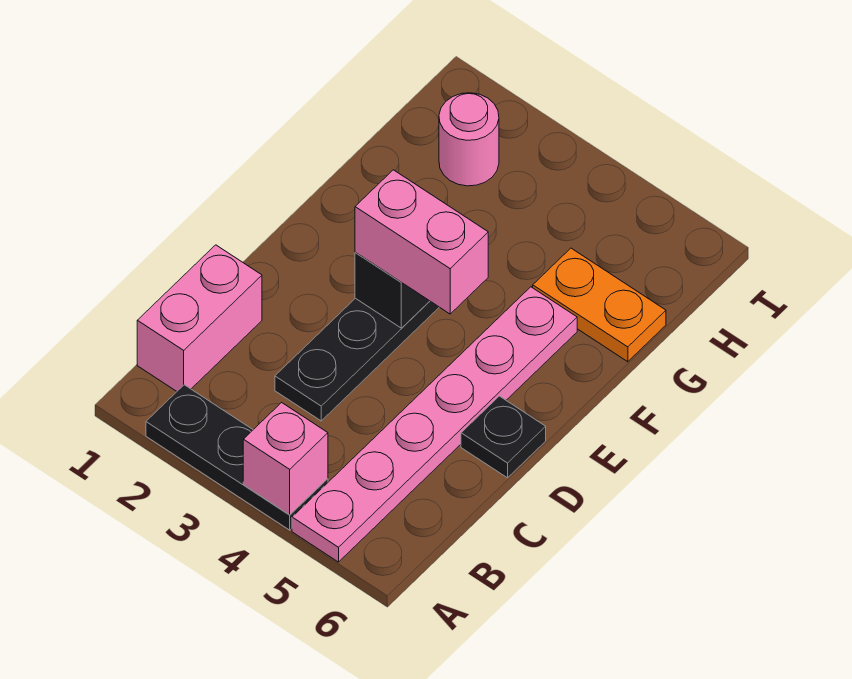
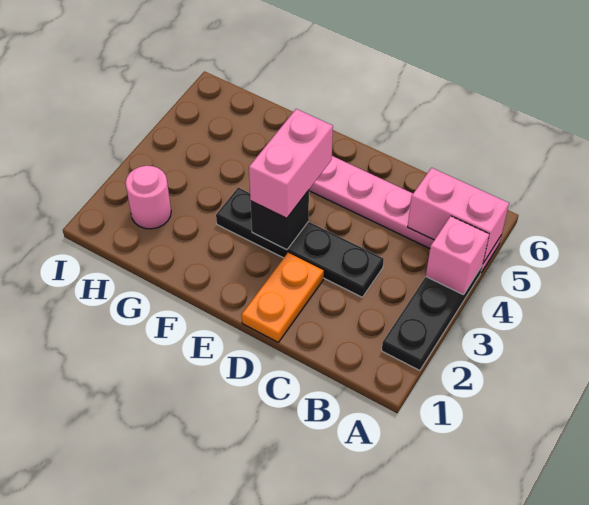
pink 1x2 brick [137,245,262,391] -> pink 1x2 brick moved to [408,168,509,263]
black 1x1 plate [461,396,546,478] -> none
orange 1x2 plate [533,248,666,362] -> orange 1x2 plate moved to [242,253,324,342]

